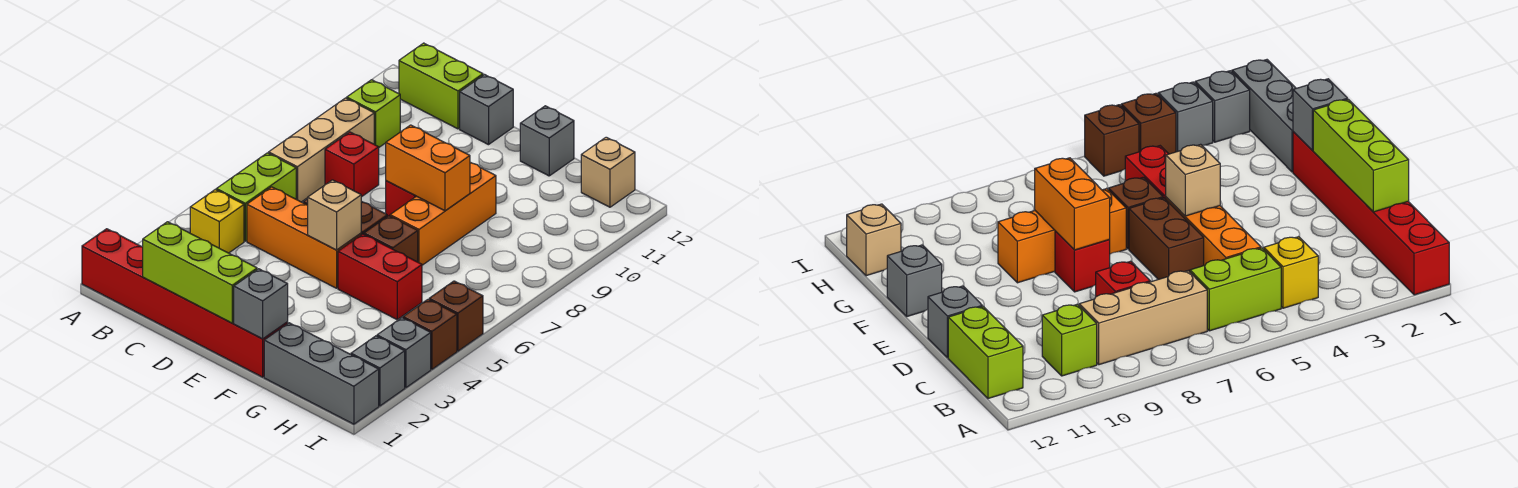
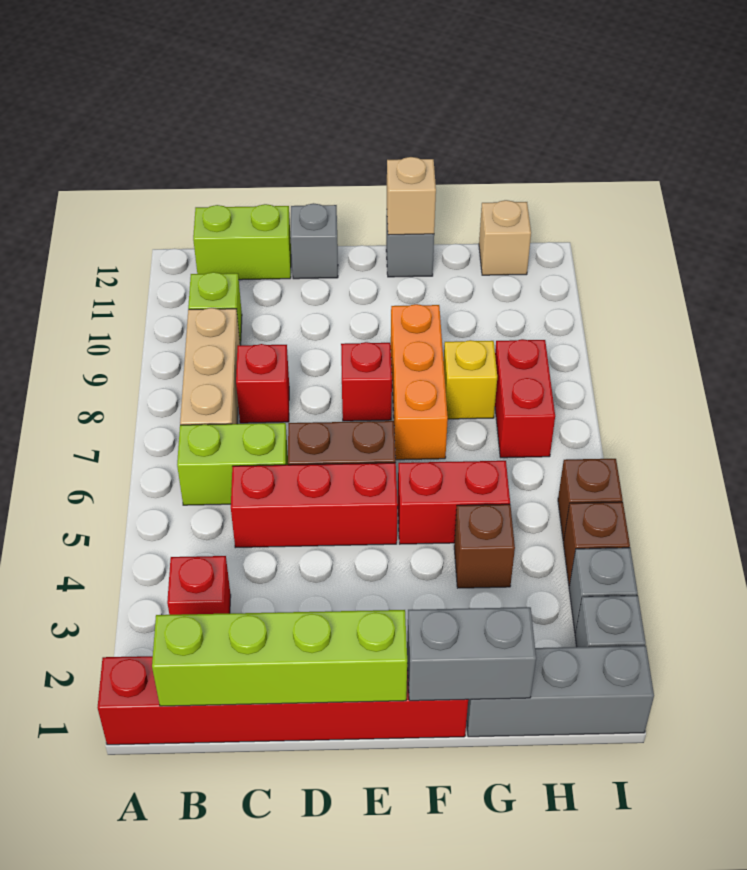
none -> red 1x1 brick [167,556,231,615]
yellow 1x1 brick [190,189,244,253] -> yellow 1x1 brick moved to [444,340,497,419]
lime 1x2 brick [216,153,296,241] -> lime 1x2 brick turned to [177,423,288,505]
lime 1x3 brick [143,222,257,323] -> lime 1x4 brick [152,610,407,706]
orange 1x3 brick [247,187,361,288] -> red 1x3 brick [231,463,398,548]
tan 1x1 brick [308,180,361,250] -> tan 1x1 brick moved to [387,157,436,235]
orange 1x2 brick [386,125,470,211] -> none
grey 1x1 brick [234,269,288,339] -> grey 1x2 brick [407,607,536,701]
brown 1x1 brick [364,216,418,262] -> brown 1x1 brick moved to [454,504,515,588]
none -> red 1x2 brick [495,339,555,458]

